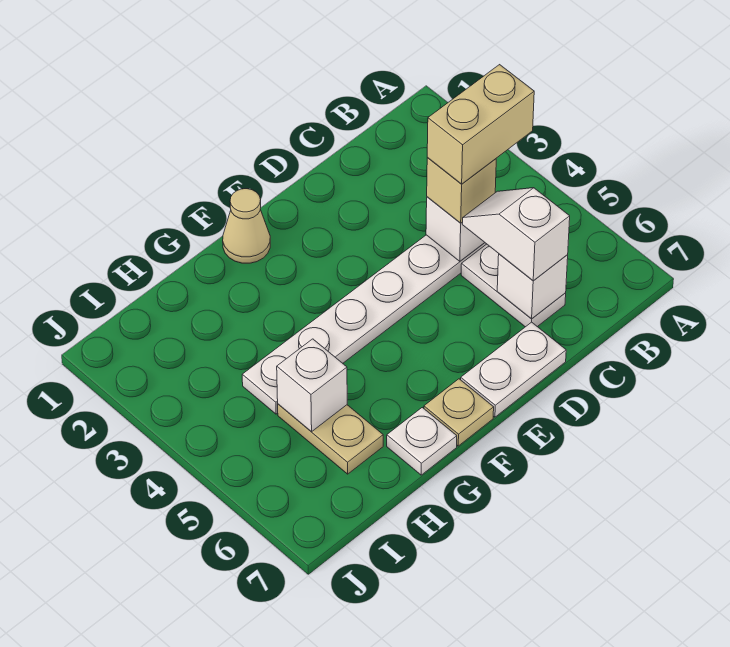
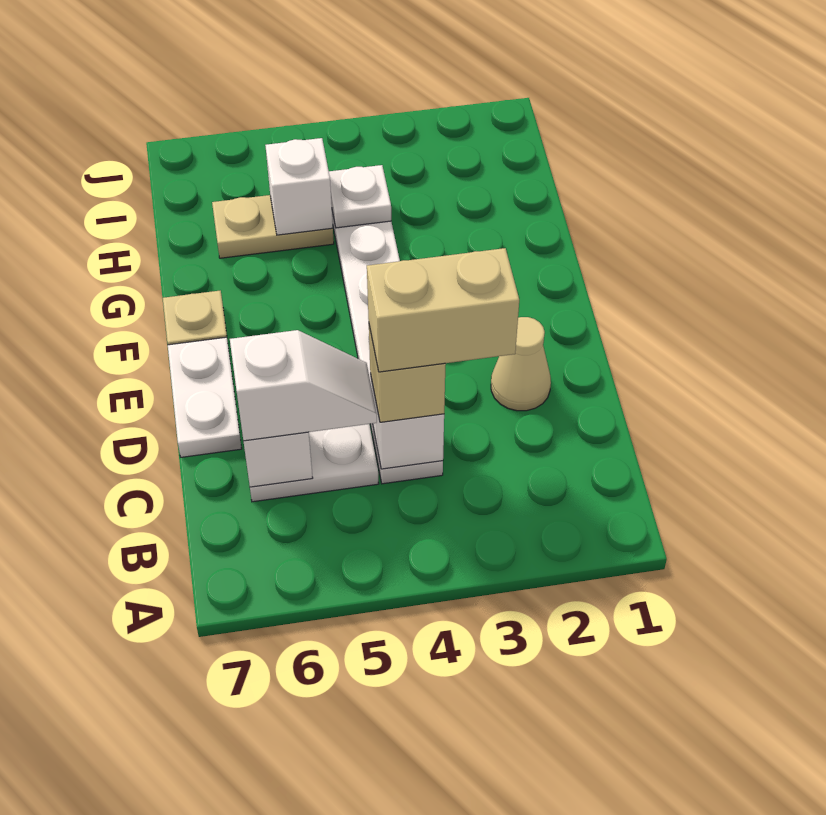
tan 1x2 brick [427,65,534,184] -> tan 1x2 brick turned to [367,248,519,372]
tan 1x1 cone [223,189,270,263] -> tan 1x1 cone moved to [491,317,551,411]
white 1x1 plate [387,408,457,475] -> white 1x1 plate moved to [329,165,391,228]

